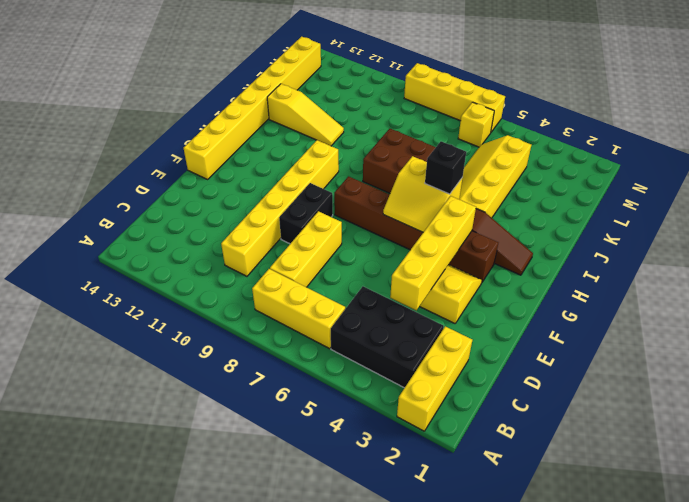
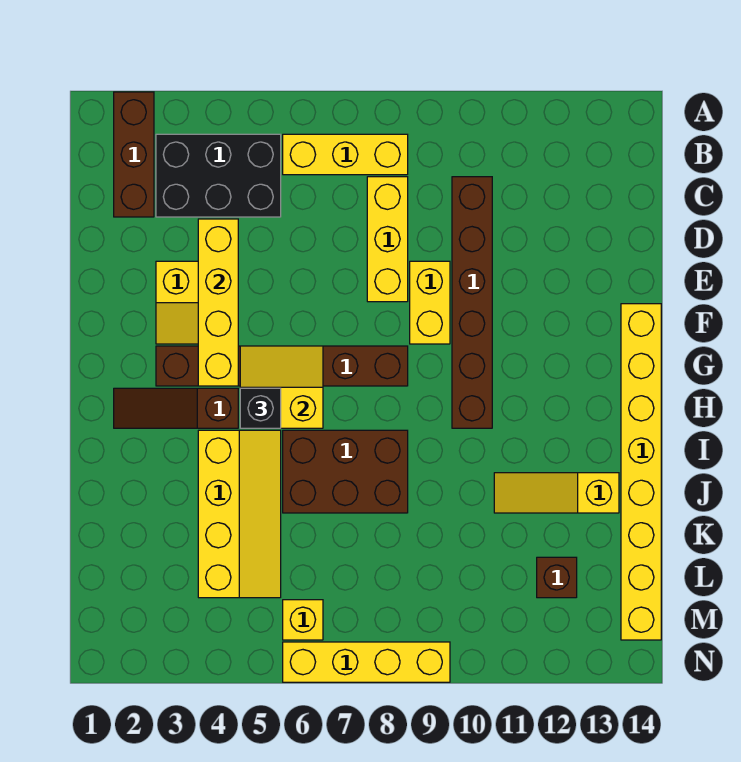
yellow 1x3 brick [397,326,472,431] -> brown 1x3 brick [114,92,154,217]
yellow 1x6 brick [221,140,339,276] -> brown 1x6 brick [452,177,492,428]
black 1x2 brick [279,183,333,244] -> yellow 1x2 brick [410,261,450,344]
none -> brown 1x1 brick [537,557,577,598]

